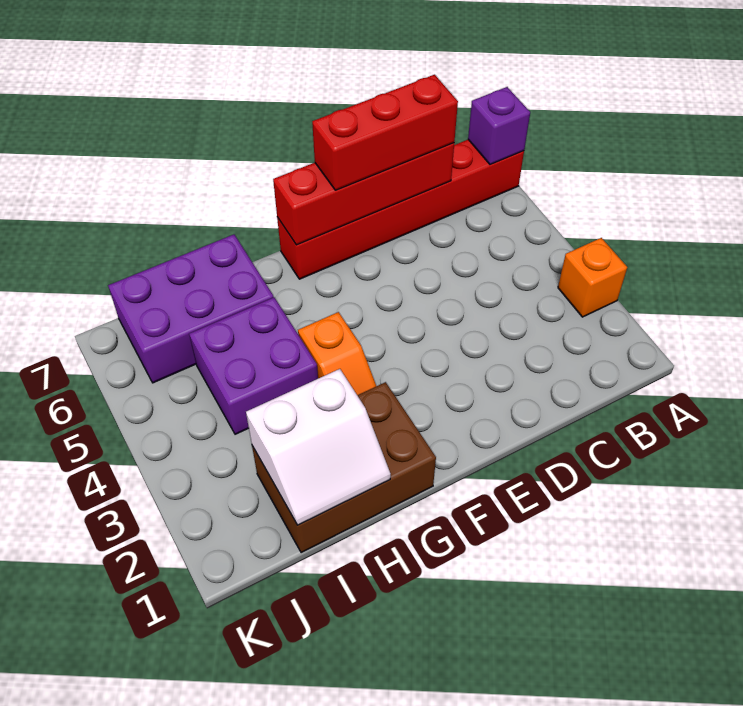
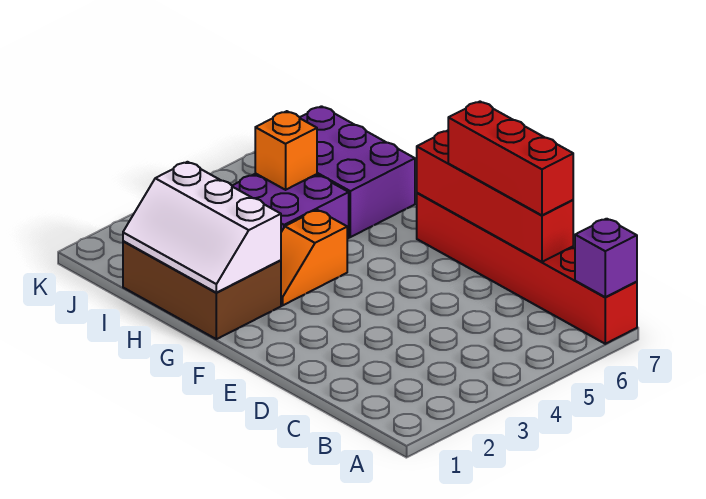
orange 1x1 brick [558,238,627,317] -> orange 1x1 brick moved to [255,111,317,190]
white 2x2 slope [246,369,391,525] -> white 2x3 slope [123,162,281,293]

